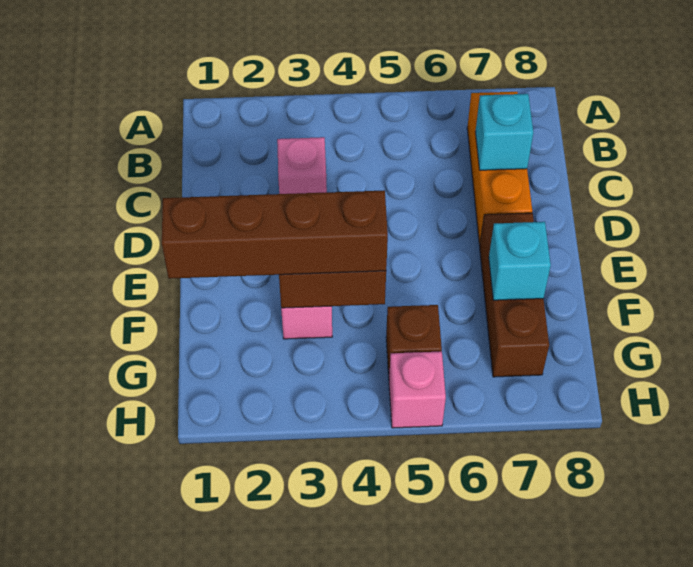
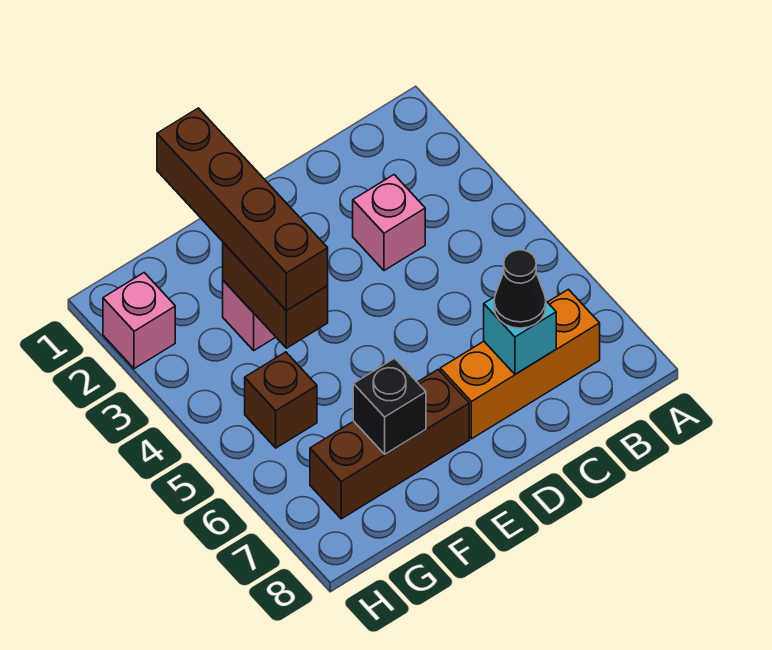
none -> black 1x1 cone [494,250,546,328]
cyan 1x1 brick [489,222,551,300] -> black 1x1 brick [353,358,426,454]
pink 1x1 brick [389,351,446,428] -> pink 1x1 brick moved to [103,273,175,369]

